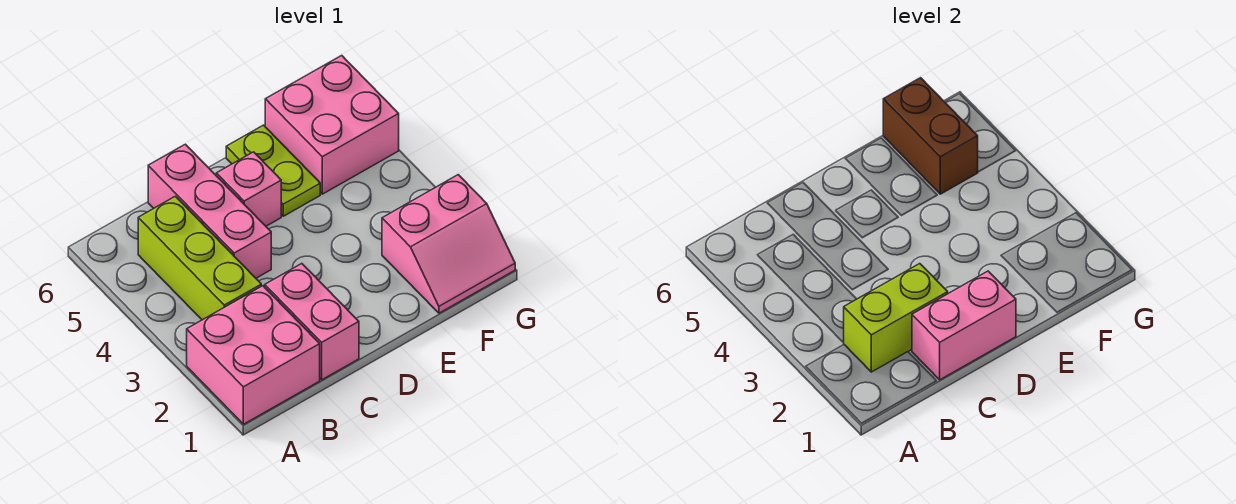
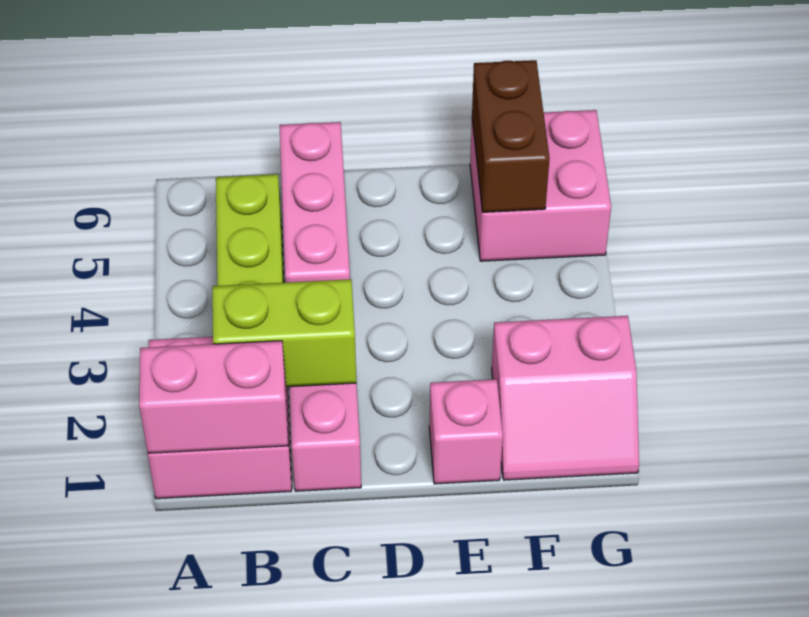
pink 1x2 brick [912,271,1016,380] -> pink 1x2 brick moved to [139,341,288,453]
pink 1x1 brick [216,152,281,226] -> pink 1x1 brick moved to [429,379,503,484]
lime 1x2 plate [226,125,320,216] -> none

